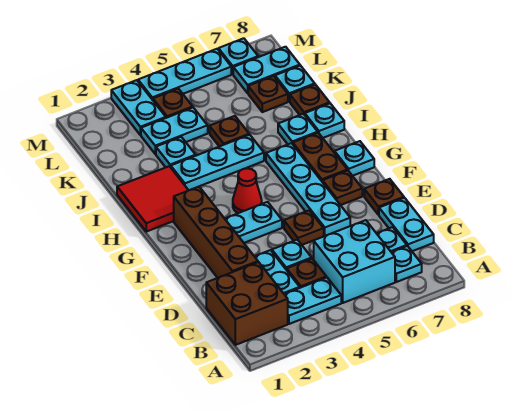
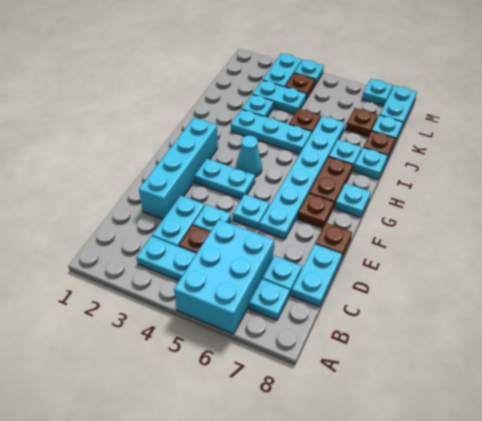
brown 2x2 brick [206,262,288,345] -> none
cyan 2x2 brick [314,220,395,303] -> cyan 2x3 brick [174,220,274,334]
brown 1x4 brick [174,187,258,278] -> cyan 1x4 brick [139,118,218,219]
brown 1x1 plate [284,210,324,245] -> cyan 1x1 plate [233,194,269,229]
cyan 1x4 plate [266,143,350,236] -> cyan 1x6 plate [259,116,345,239]
red 1x1 cone [233,168,262,213] -> cyan 1x1 cone [236,135,262,177]
red 2x2 tile [117,166,188,232] -> none
cyan 1x2 plate [233,47,300,93] -> cyan 1x2 plate turned to [380,85,417,127]
cyan 1x3 plate [138,49,231,100] -> cyan 1x1 plate [294,60,324,85]

